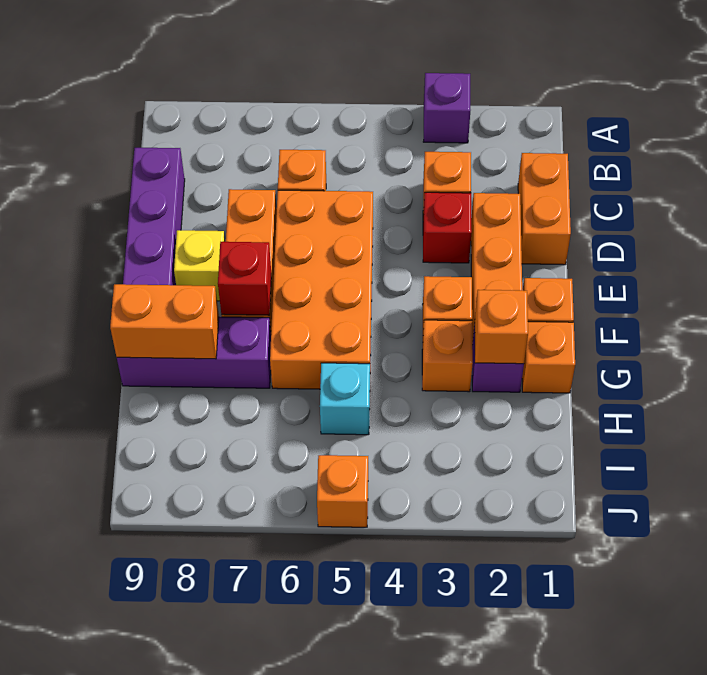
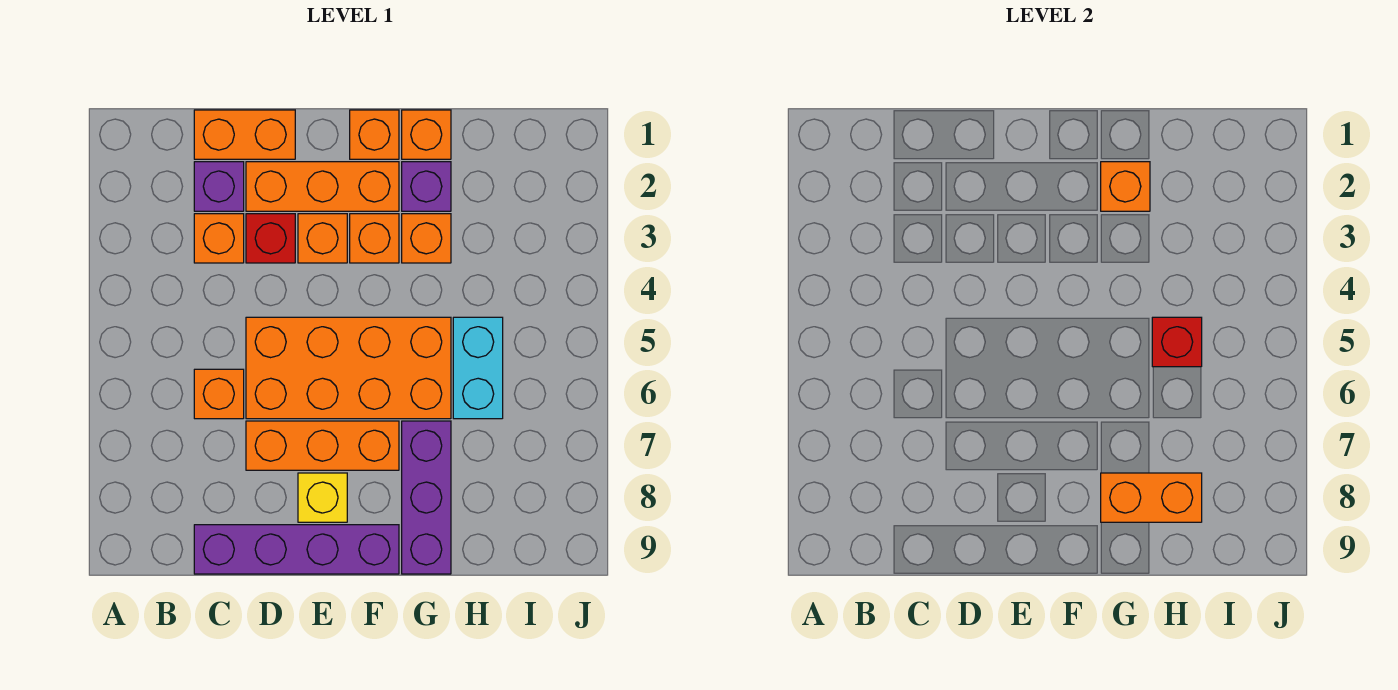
purple 1x1 brick [424,73,471,143] -> purple 1x1 brick moved to [194,162,244,211]
red 1x1 brick [218,242,271,315] -> red 1x1 brick moved to [1152,317,1202,367]
orange 1x2 brick [110,284,219,359] -> orange 1x2 brick turned to [1101,473,1202,522]
cyan 1x1 brick [320,363,370,435] -> cyan 1x2 brick [453,317,503,419]
orange 1x1 brick [317,455,368,527] -> orange 1x1 brick moved to [298,214,347,263]

